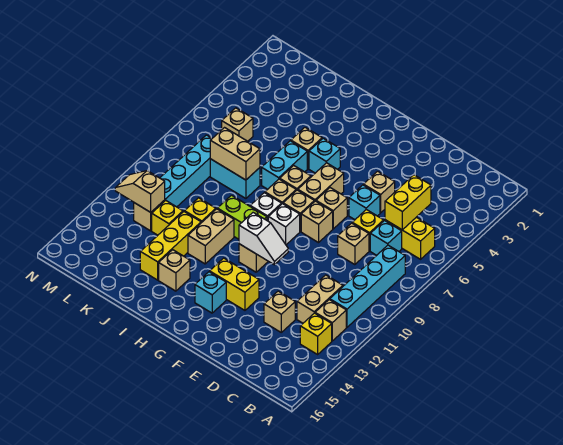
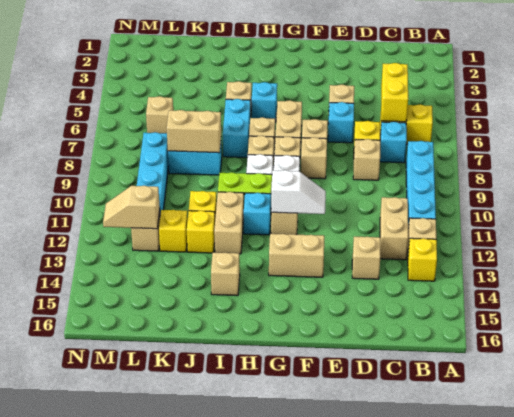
yellow 1x2 brick [210,258,259,310] -> tan 1x2 brick [269,234,324,277]
cyan 1x1 brick [195,272,226,313] -> cyan 1x1 brick moved to [244,193,271,235]
yellow 1x3 brick [140,212,201,280] -> yellow 1x1 brick [187,211,215,253]

